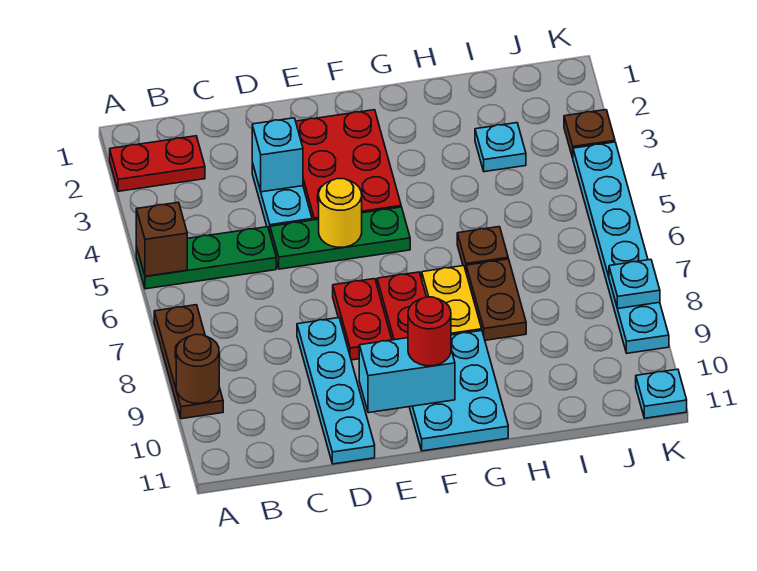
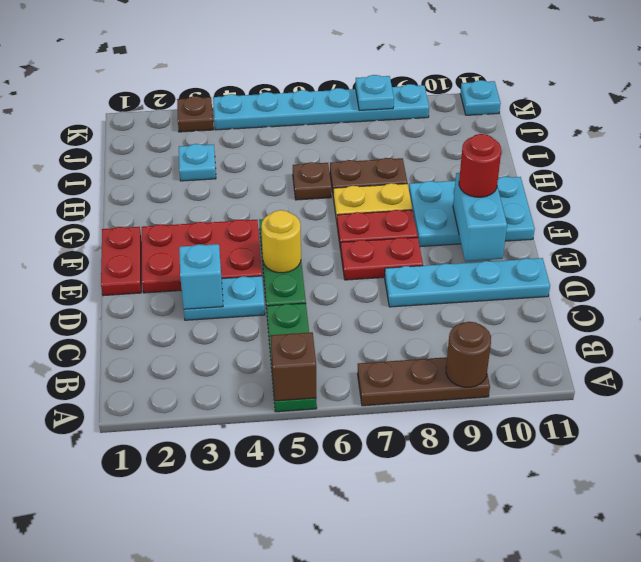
red 1x2 plate [110,136,205,191] -> red 1x2 plate moved to [101,227,141,296]

